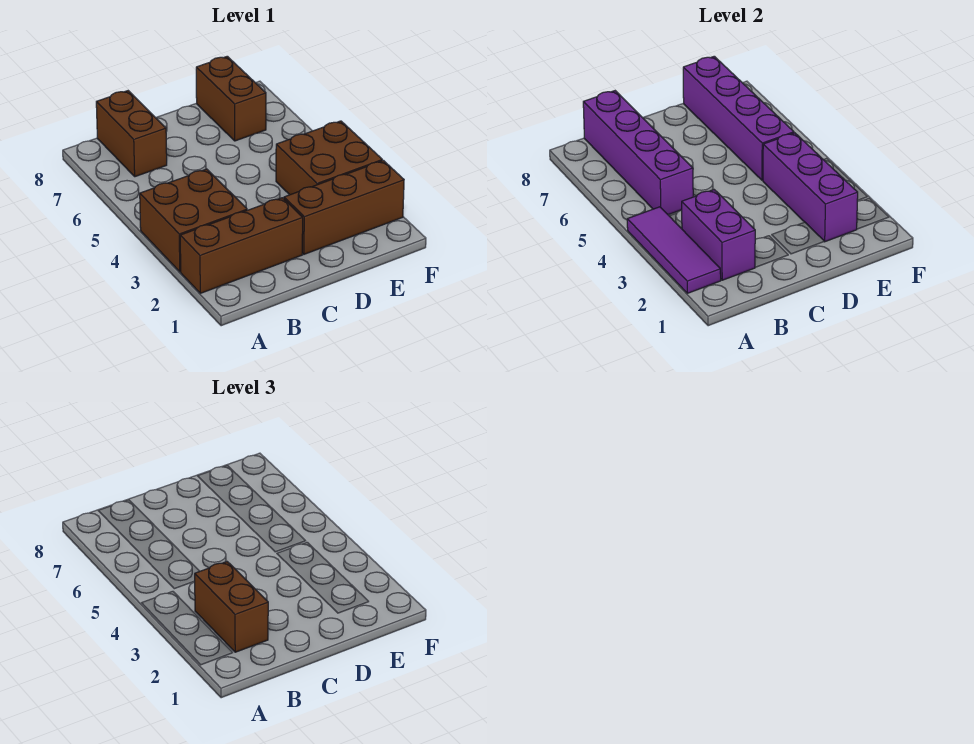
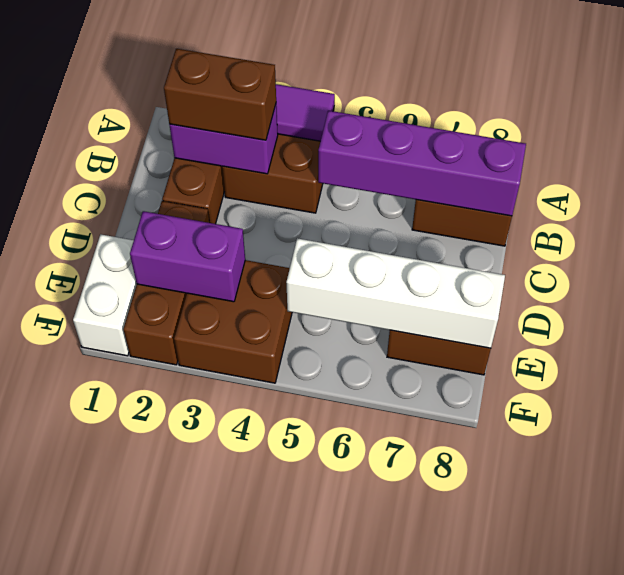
none -> white 1x2 brick [73,234,137,356]
purple 1x3 brick [763,133,858,242] -> purple 1x2 brick [130,211,245,302]
purple 1x4 brick [683,56,794,180] -> white 1x4 brick [286,238,505,348]

